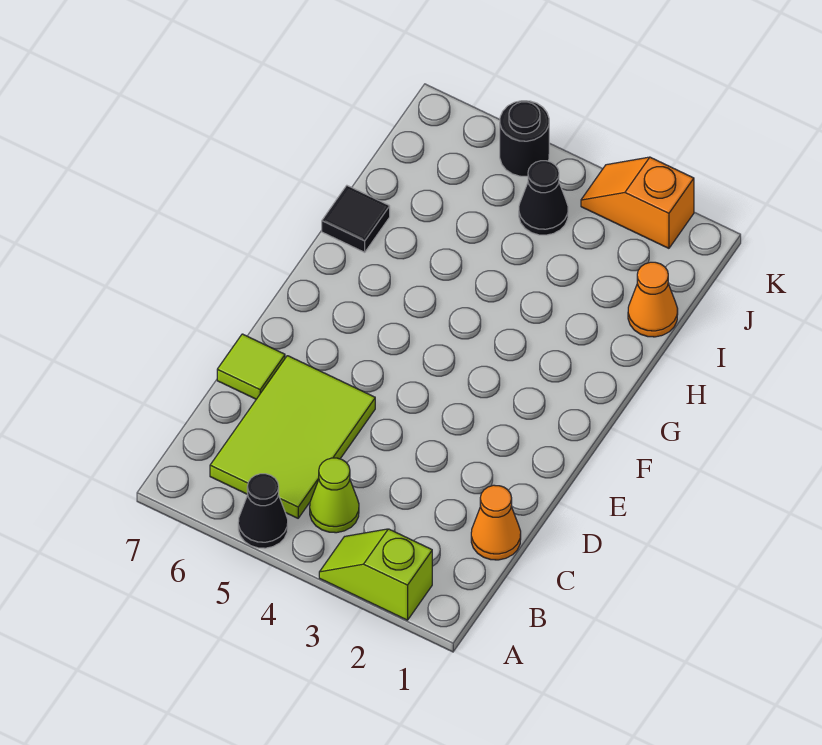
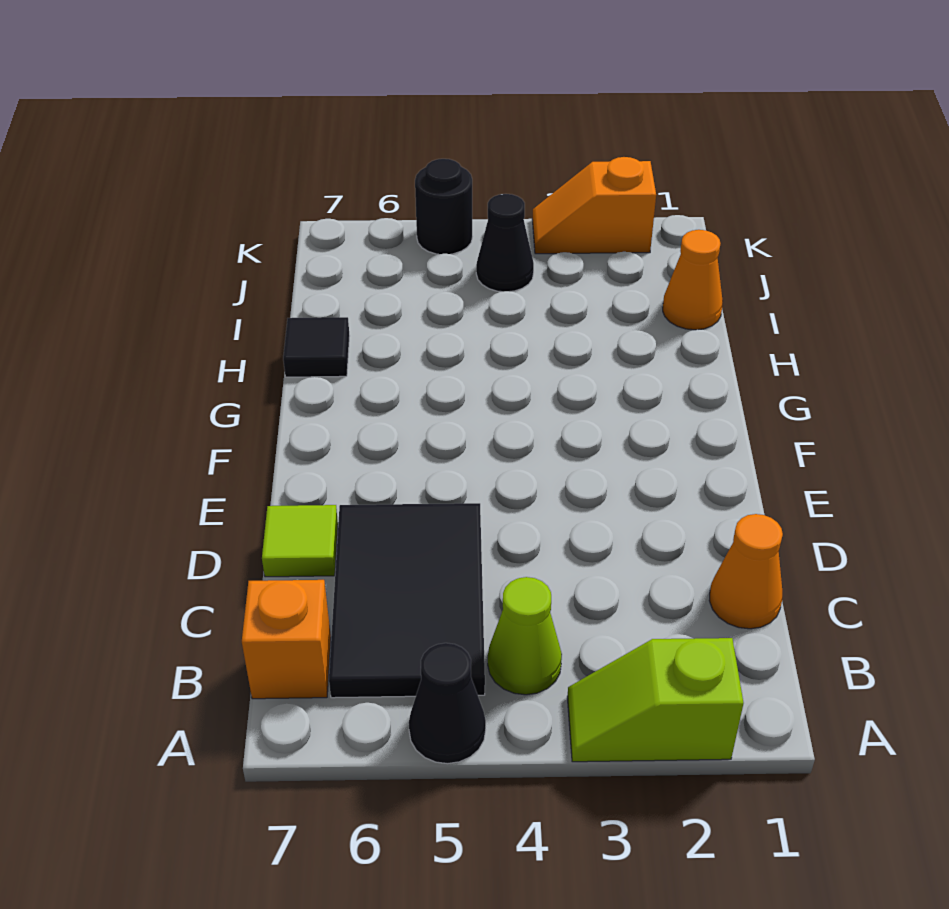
lime 2x3 tile [210,356,375,518] -> black 2x3 tile [329,503,485,698]
none -> orange 1x1 brick [242,580,331,699]

